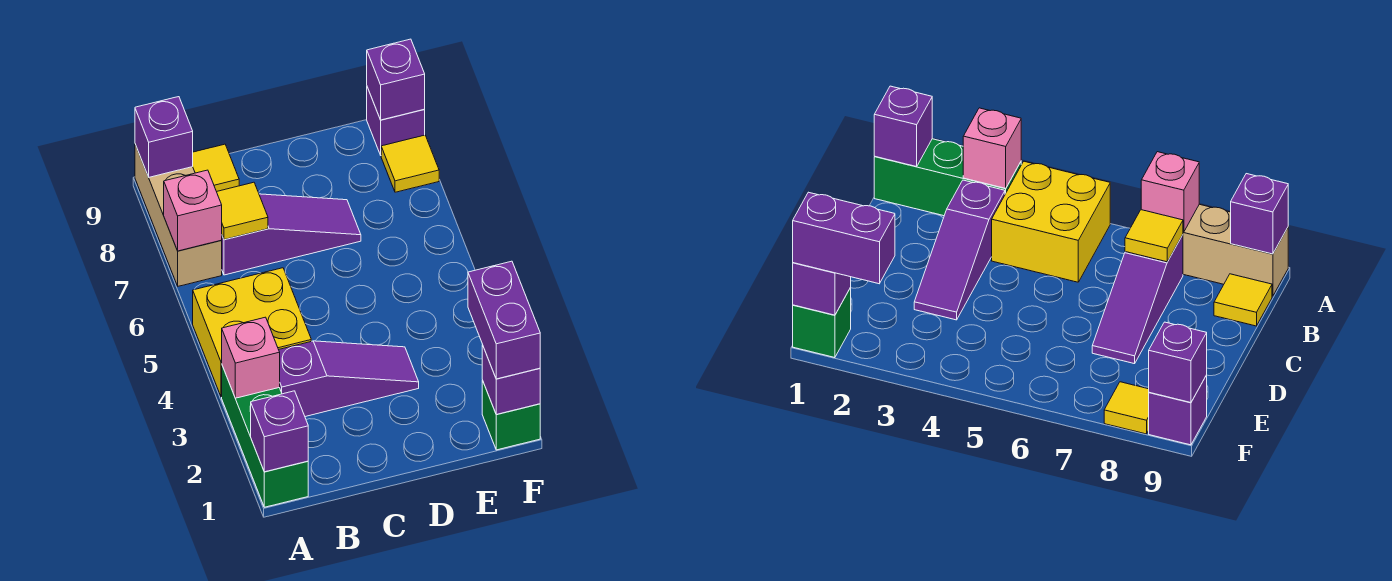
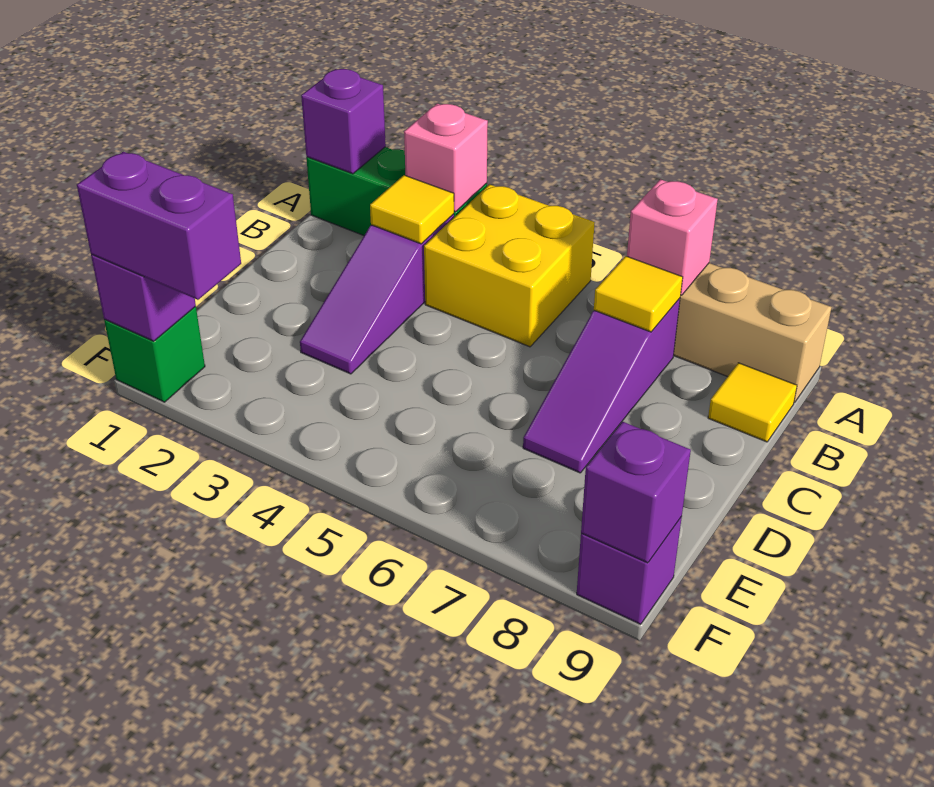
purple 1x1 brick [135,97,193,177] -> none
yellow 1x1 tile [381,135,439,192] -> yellow 1x1 tile moved to [370,175,454,244]

